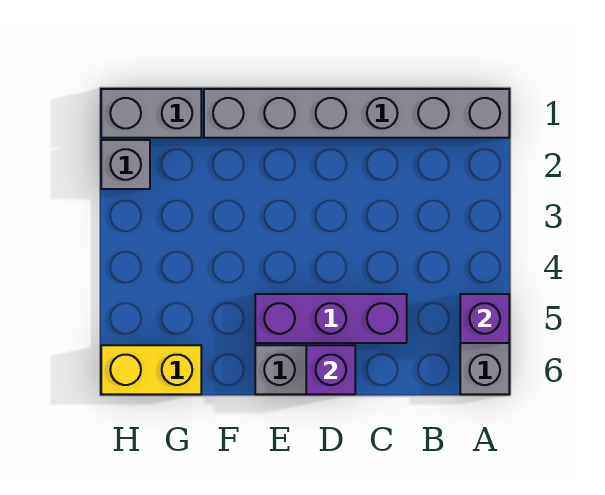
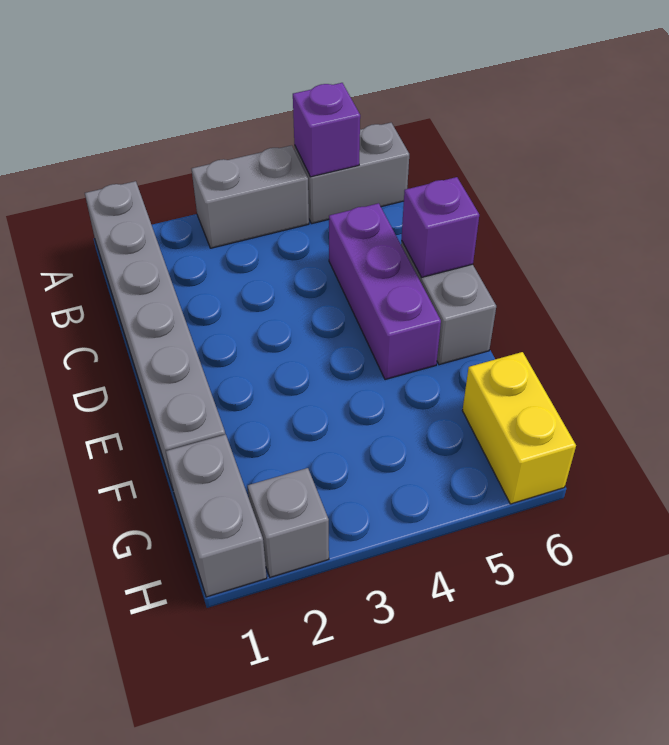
none -> grey 1x2 brick [192,145,309,248]

